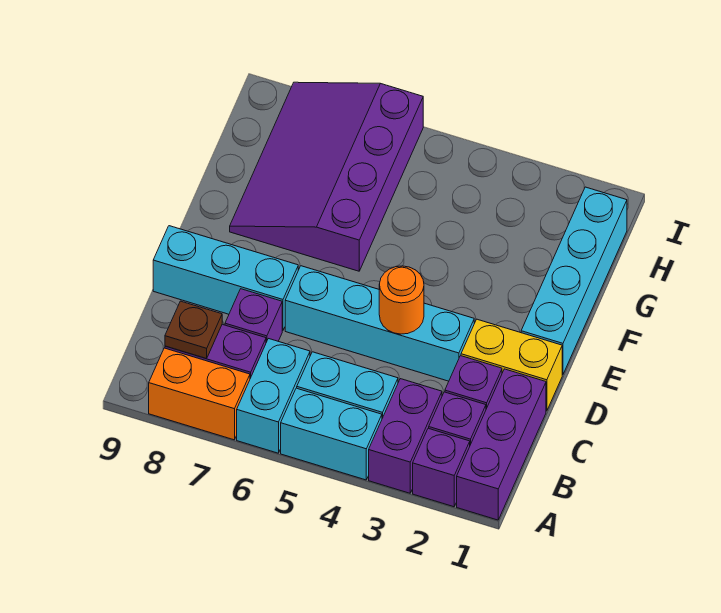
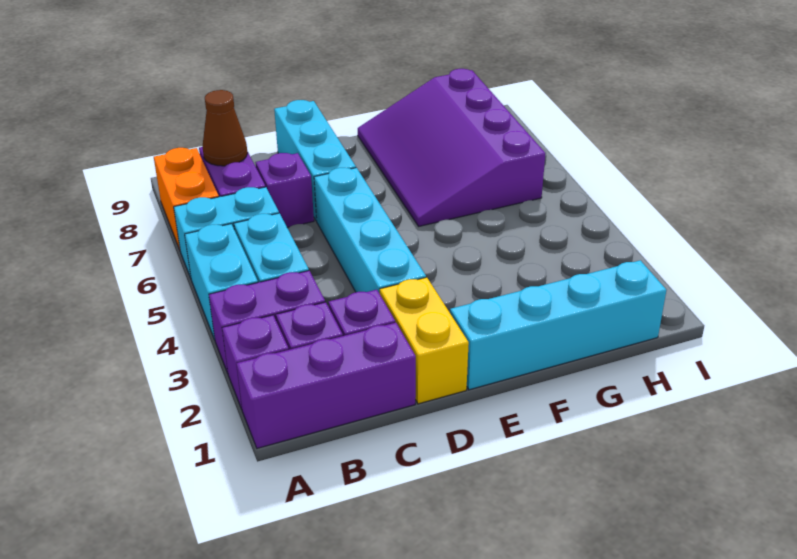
brown 1x1 plate [165,301,222,359] -> brown 1x1 cone [202,90,247,166]
orange 1x1 round brick [379,266,424,334] -> none
purple 3x4 slope [230,82,423,271] -> purple 3x4 slope turned to [358,69,545,226]

